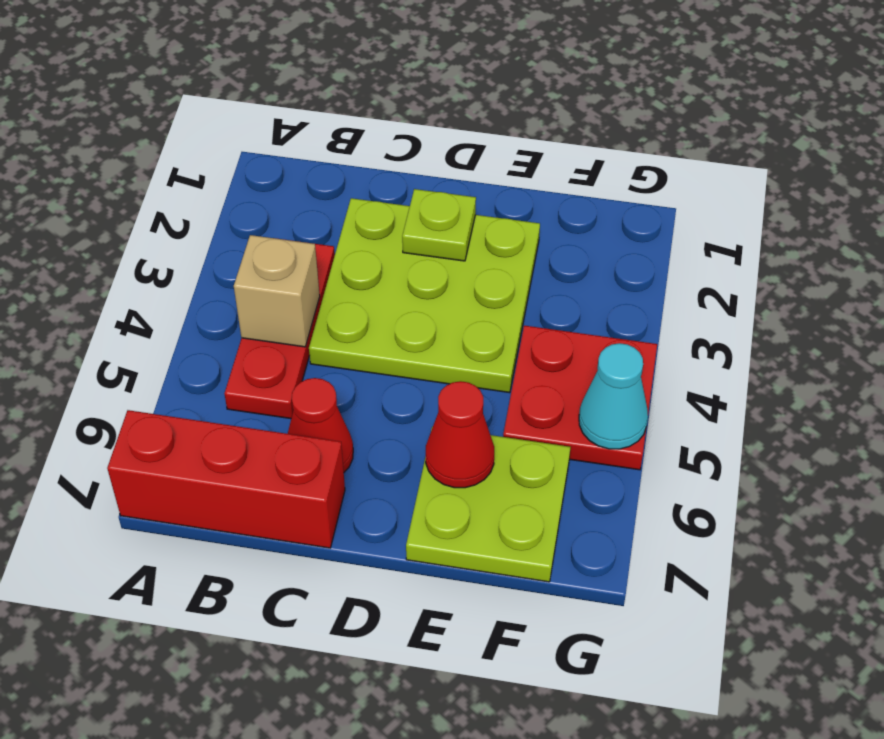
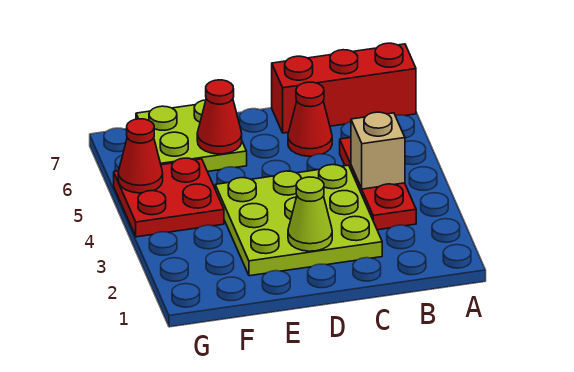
lime 1x1 plate [402,189,476,261] -> lime 1x1 cone [288,177,332,251]
cyan 1x1 cone [579,343,648,449] -> red 1x1 cone [118,119,163,193]

